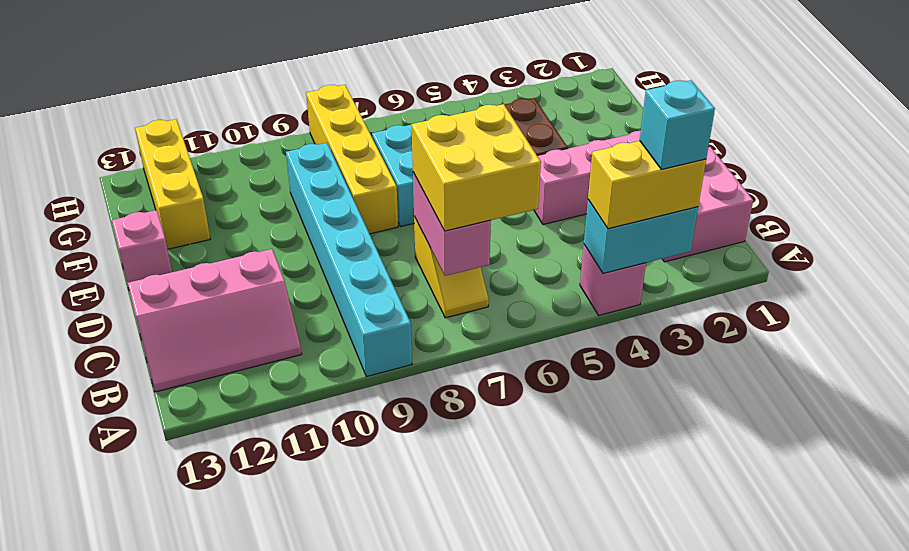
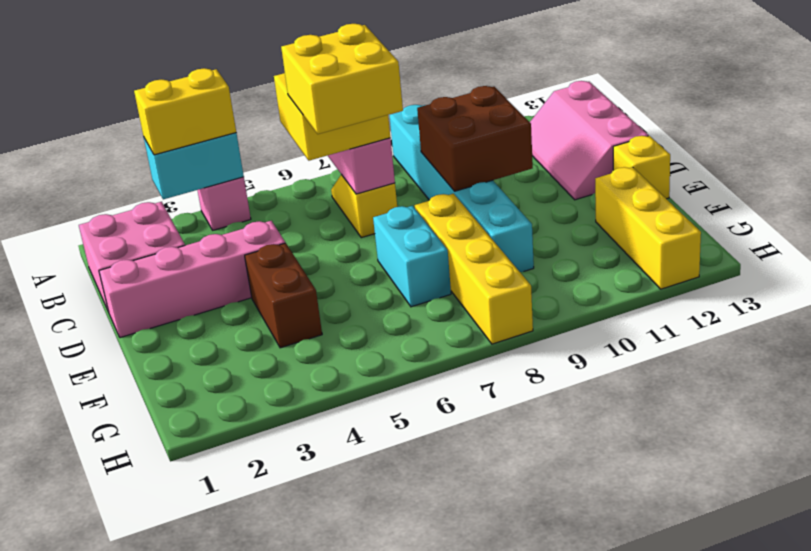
cyan 1x1 brick [640,80,715,169] -> none
pink 2x3 slope [128,249,302,392] -> pink 2x3 slope turned to [530,81,648,200]
none -> yellow 2x2 brick [281,24,403,134]
none -> brown 2x2 brick [417,86,533,191]
pink 1x1 brick [112,210,172,289] -> yellow 1x1 brick [613,136,670,199]

